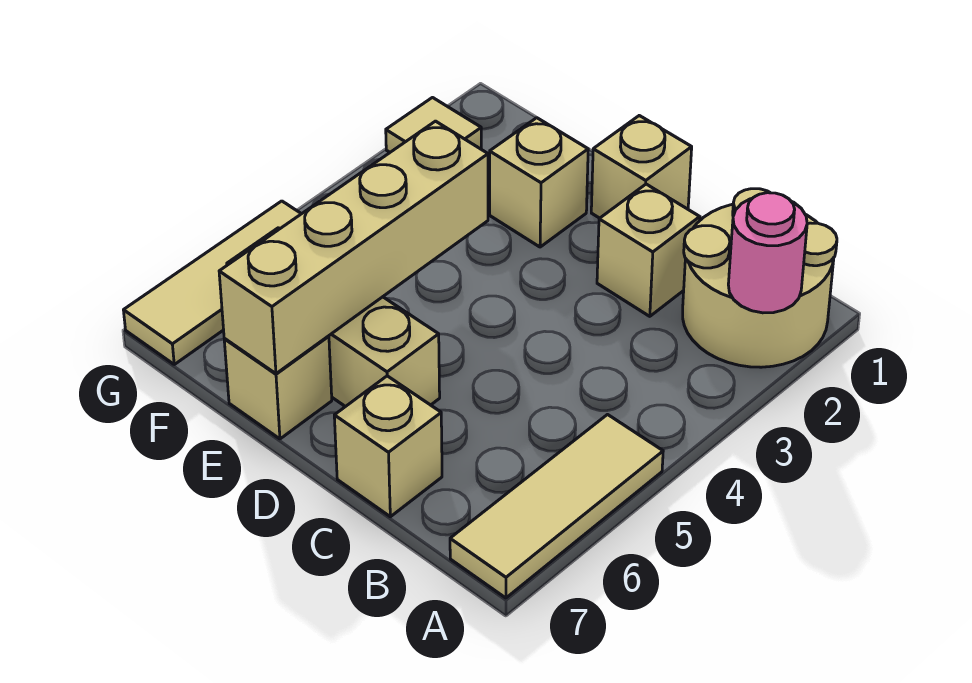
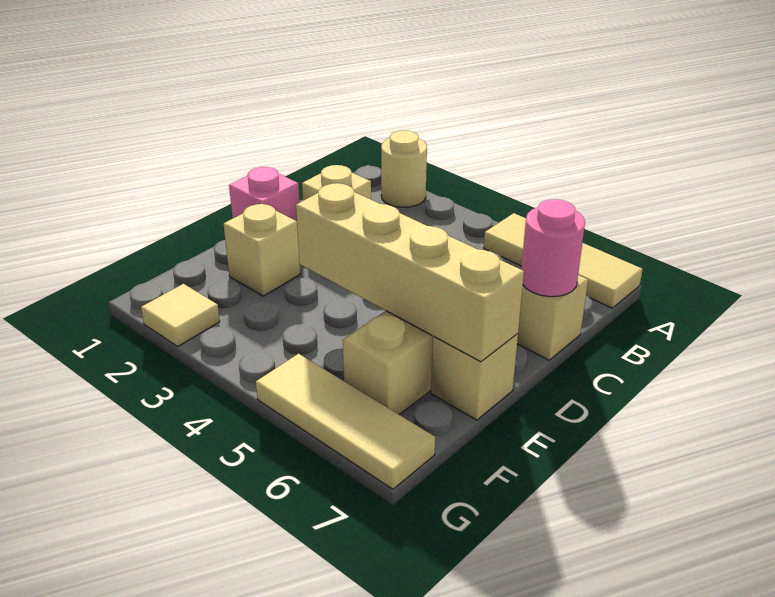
tan 2x2 round brick [683,189,837,367] -> tan 1x1 round brick [381,130,427,207]
pink 1x1 round brick [728,193,807,313] -> pink 1x1 round brick moved to [521,199,585,297]
tan 1x1 brick [591,116,692,218] -> pink 1x1 brick [229,167,300,221]

